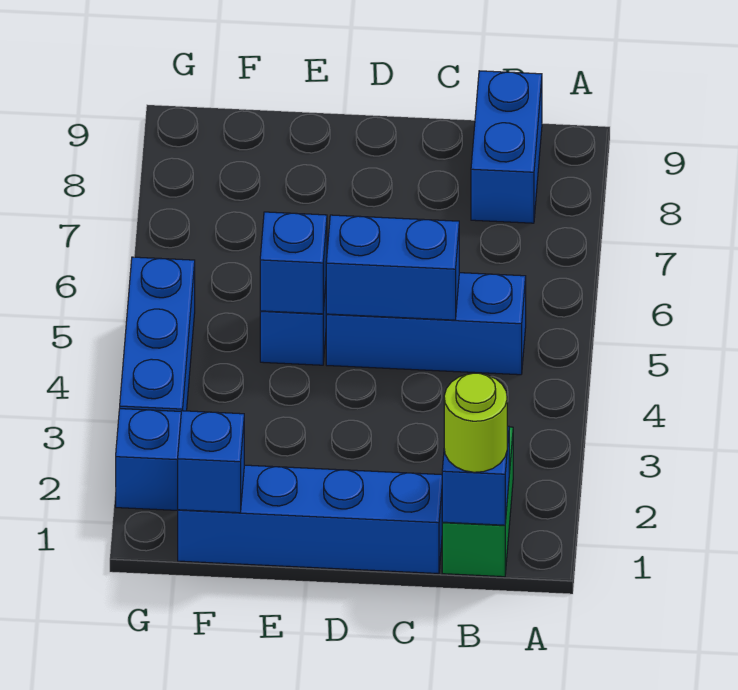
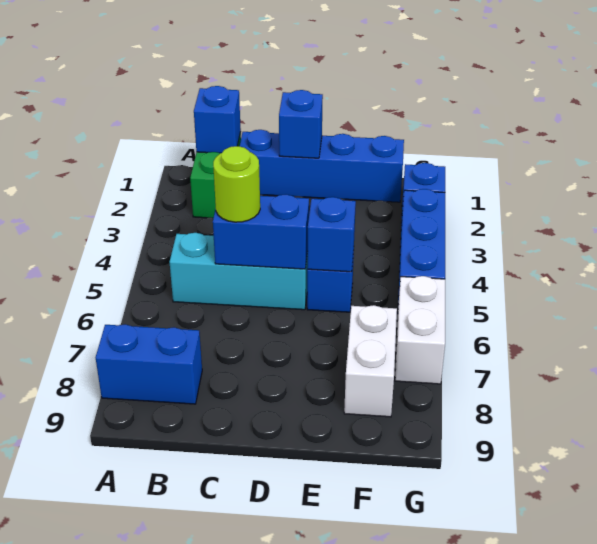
lime 1x1 round brick [444,373,507,472] -> lime 1x1 round brick moved to [213,146,260,222]
blue 1x3 brick [326,273,526,375] -> cyan 1x3 brick [170,233,308,310]
blue 1x2 brick [471,71,542,223] -> blue 1x2 brick turned to [96,324,202,404]
blue 1x1 brick [178,411,244,513] -> blue 1x1 brick moved to [279,90,323,158]
none -> white 1x2 brick [344,305,397,417]
none -> white 1x2 brick [395,276,445,384]

